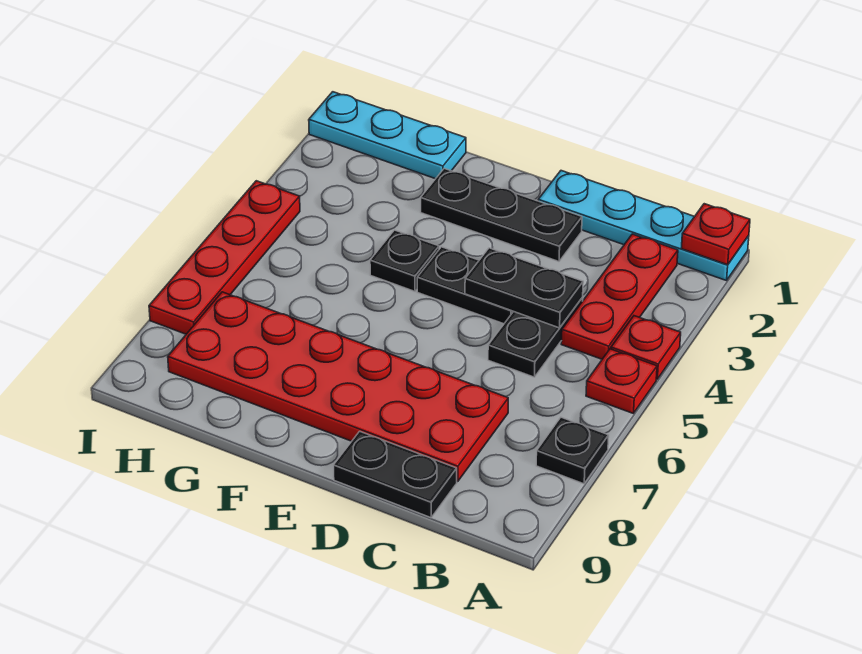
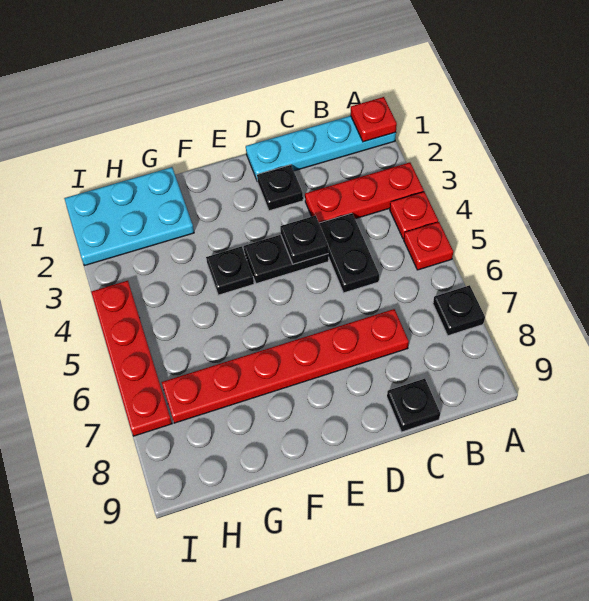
red 1x3 plate [561,234,678,359] -> red 1x3 plate turned to [305,162,424,223]
black 1x2 plate [465,248,583,328] -> black 1x1 plate [280,216,328,264]
red 2x6 plate [168,292,508,481] -> red 1x6 plate [162,309,409,423]
black 1x2 plate [334,431,457,518] -> black 1x1 plate [387,379,440,432]
black 1x3 plate [421,169,582,262] -> black 1x1 plate [257,165,303,211]
cyan 1x3 plate [309,92,466,179] -> cyan 2x3 plate [64,167,194,266]

